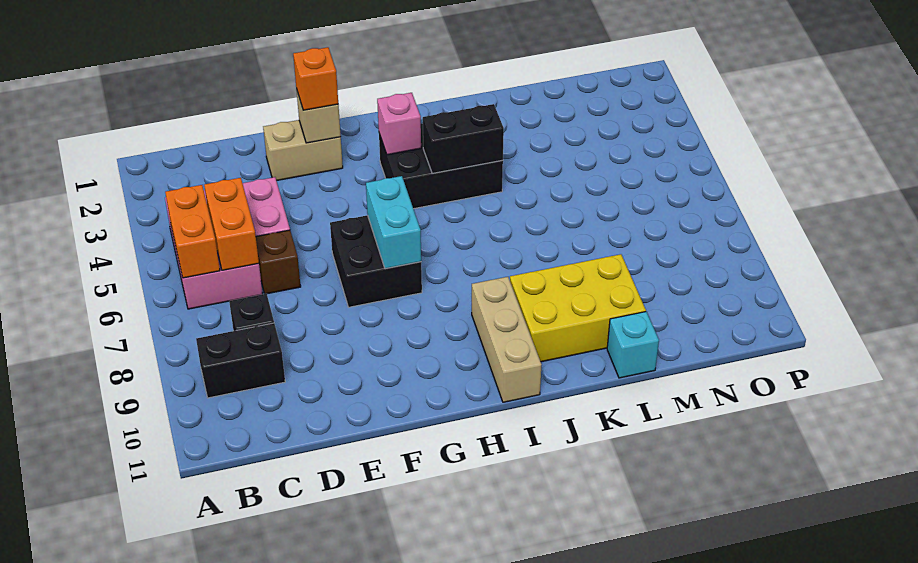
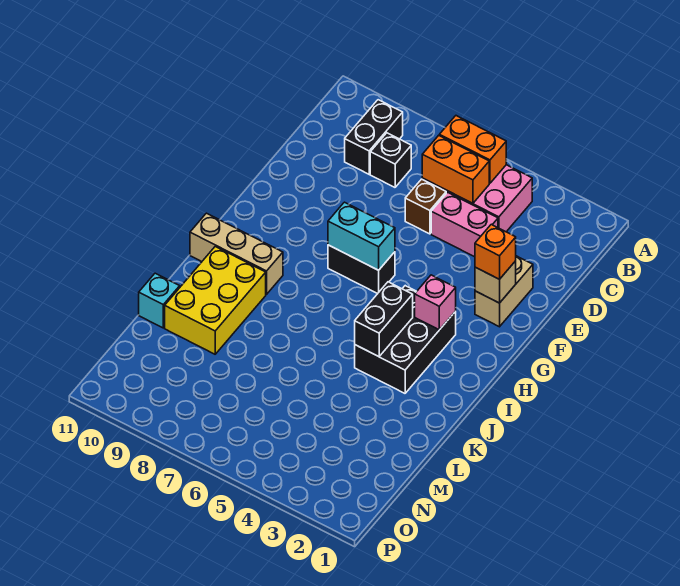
black 2x2 brick [330,215,422,307] -> black 1x2 brick [328,245,395,294]

